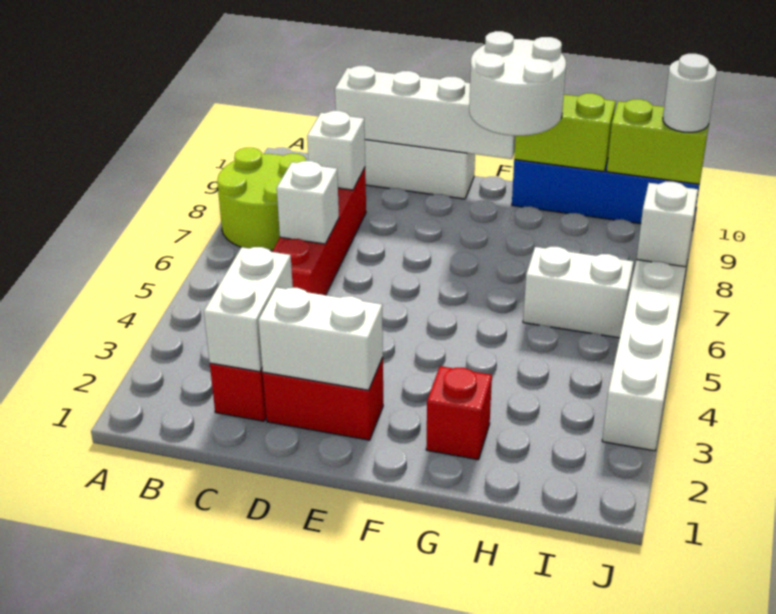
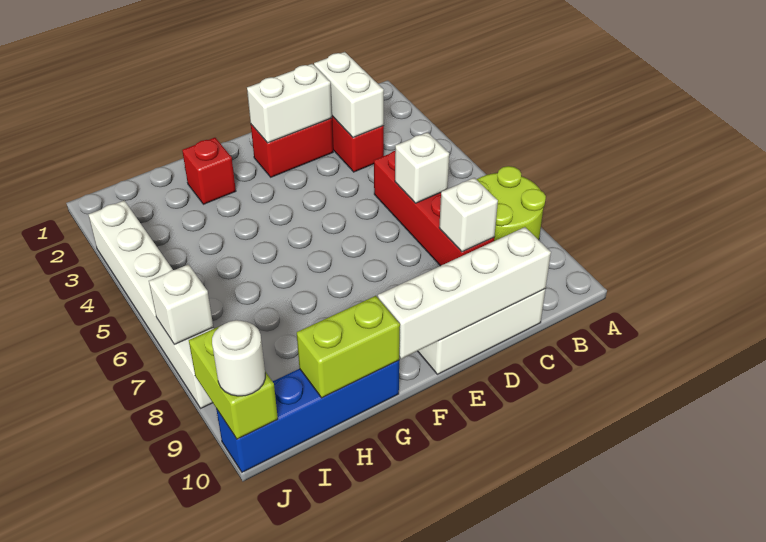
white 2x2 round brick [469,31,566,136] -> none
white 1x2 brick [523,246,634,338] -> none
lime 1x2 brick [607,99,709,184] -> lime 1x2 brick turned to [189,326,278,439]

